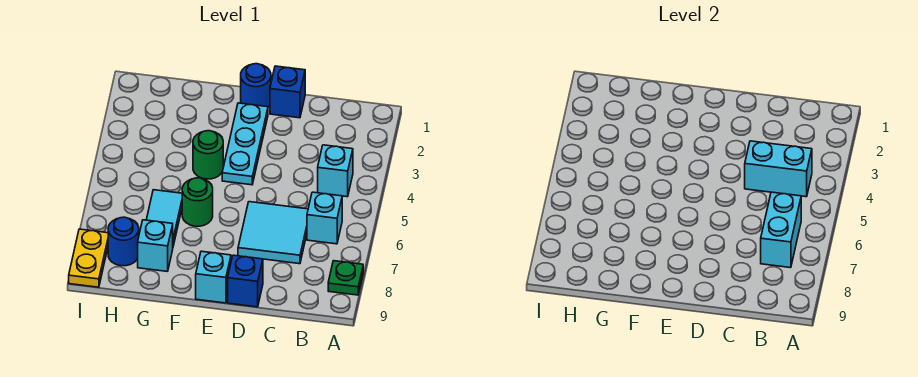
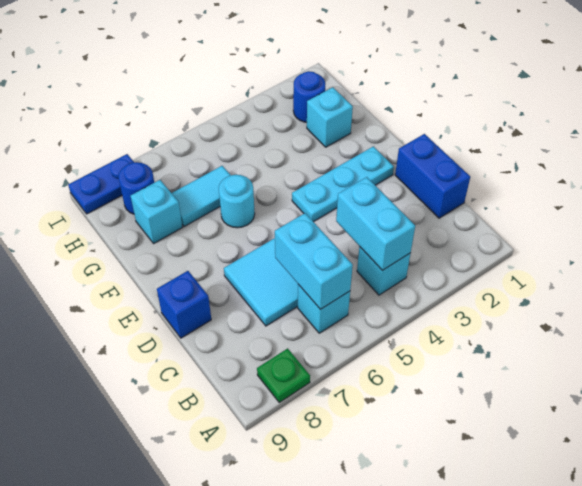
cyan 1x2 brick [761,192,801,268] -> cyan 1x2 brick turned to [275,213,353,309]
blue 1x1 brick [270,66,305,118] -> blue 1x2 brick [395,134,470,218]
blue 1x1 round brick [241,64,271,107] -> blue 1x1 round brick moved to [293,71,325,122]
cyan 1x1 brick [196,251,231,303] -> cyan 1x1 brick moved to [307,87,353,147]
green 1x1 round brick [193,131,223,179] -> none
green 1x1 round brick [182,178,213,226] -> cyan 1x1 round brick [219,175,255,228]
yellow 1x2 plate [69,229,108,287] -> blue 1x2 plate [68,154,134,214]

